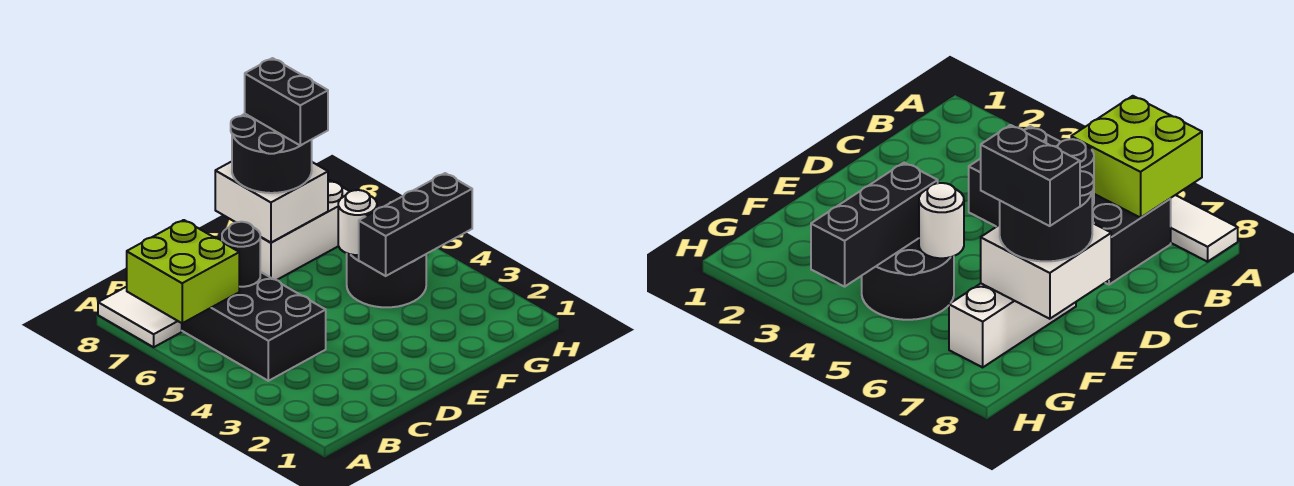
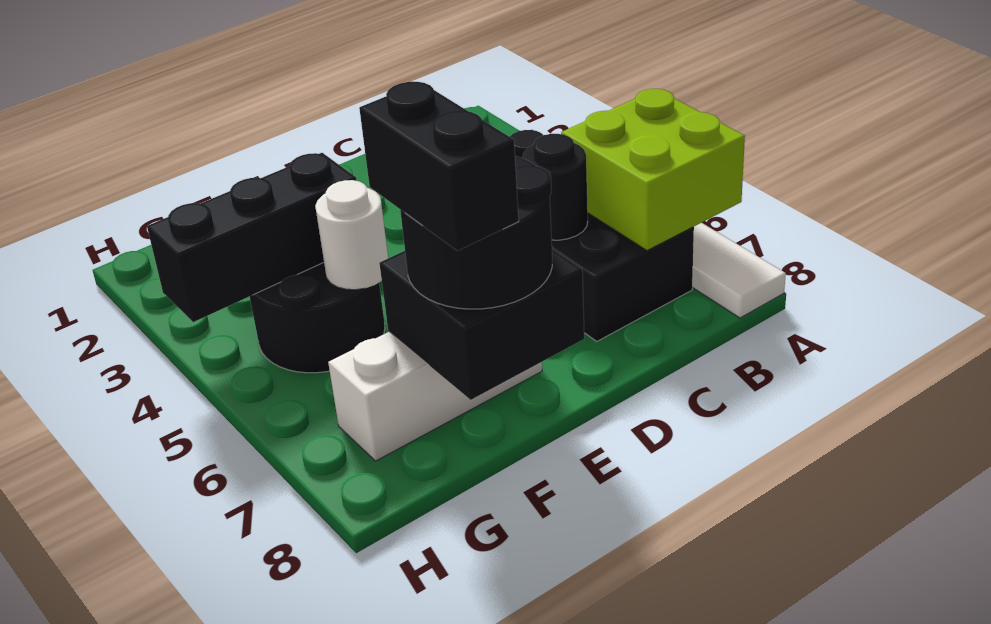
white 2x2 brick [215,162,328,243] -> black 2x2 brick [379,249,584,400]

